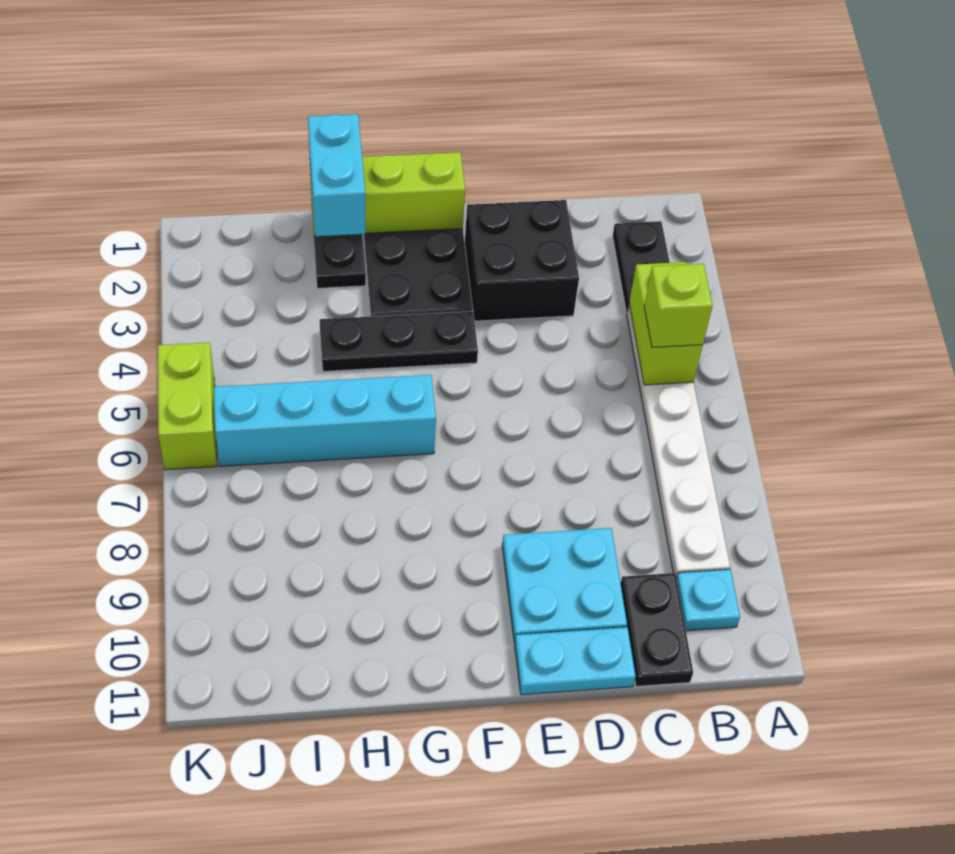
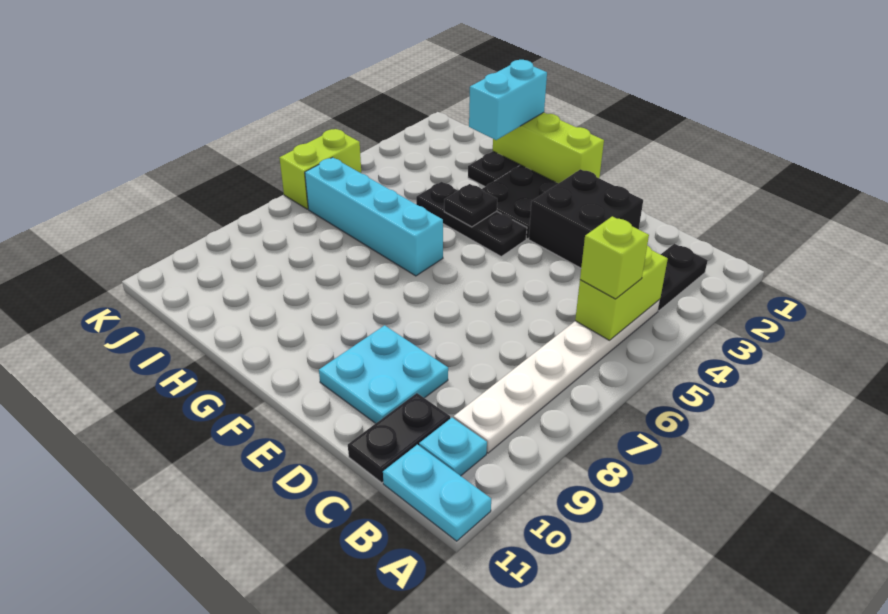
cyan 1x2 plate [515,627,636,695] -> cyan 1x2 plate moved to [383,445,491,541]
none -> black 1x1 plate [444,184,497,227]

